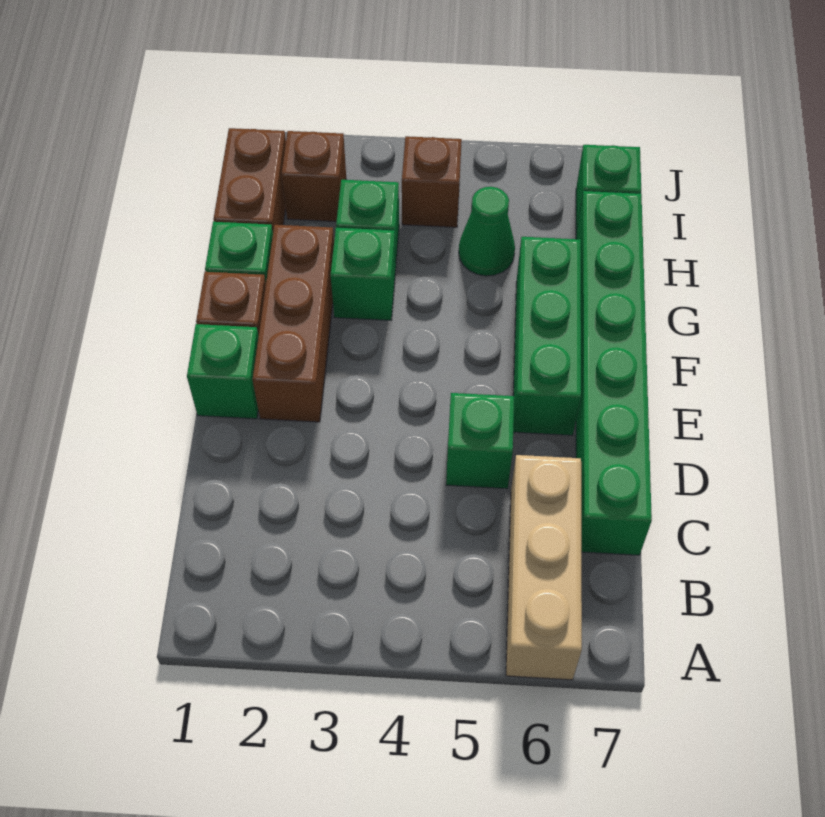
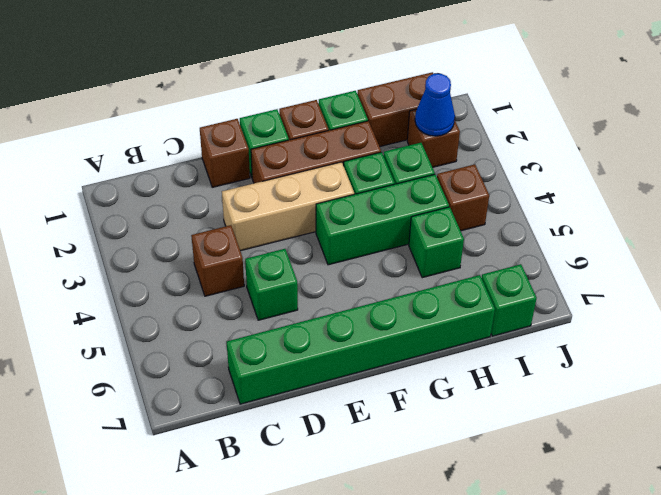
tan 1x3 brick [506,455,582,680] -> tan 1x3 brick moved to [222,162,354,251]
none -> brown 1x1 brick [191,225,244,296]
none -> brown 1x1 brick [200,119,250,187]
green 1x3 brick [513,237,581,435] -> green 1x3 brick moved to [316,174,449,265]
green 1x1 cone [459,187,515,276] -> green 1x1 brick [409,207,464,278]
none -> blue 1x1 cone [415,74,455,136]

